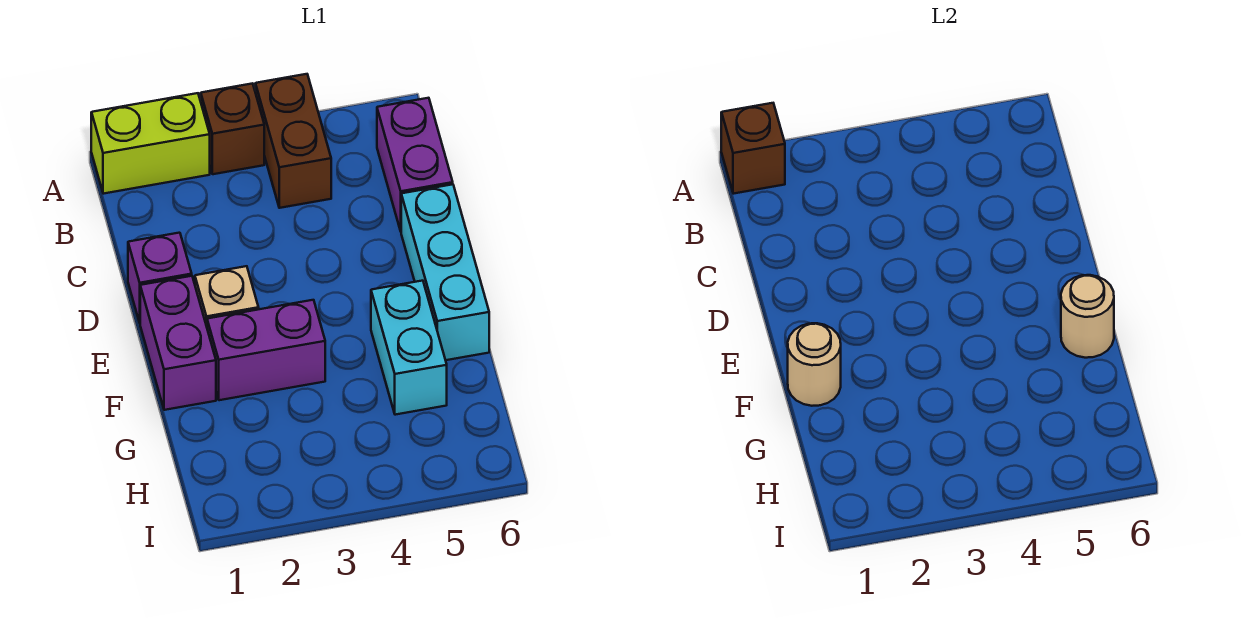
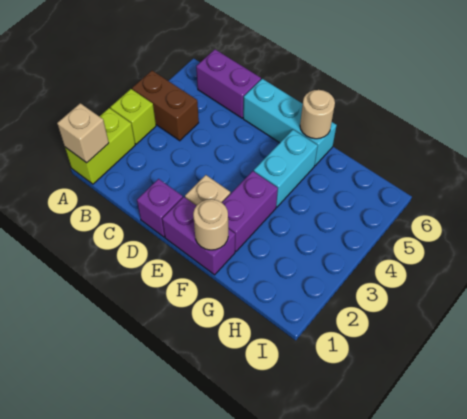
brown 1x1 brick [721,103,785,194] -> tan 1x1 brick [57,103,109,163]
brown 1x1 brick [201,83,264,174] -> lime 1x1 brick [110,89,156,144]
cyan 1x2 brick [371,281,447,415] -> cyan 1x2 brick turned to [254,130,318,207]

